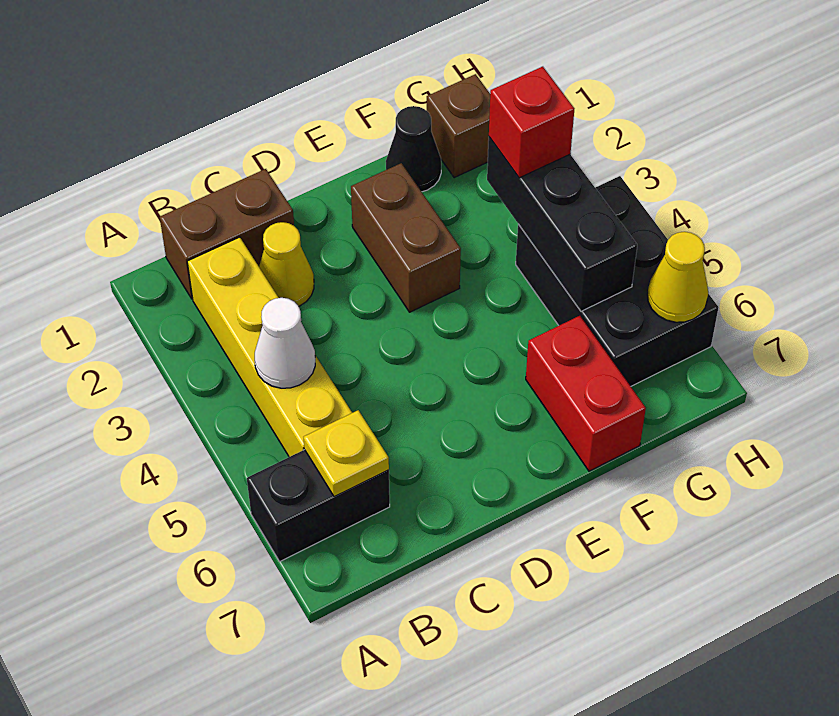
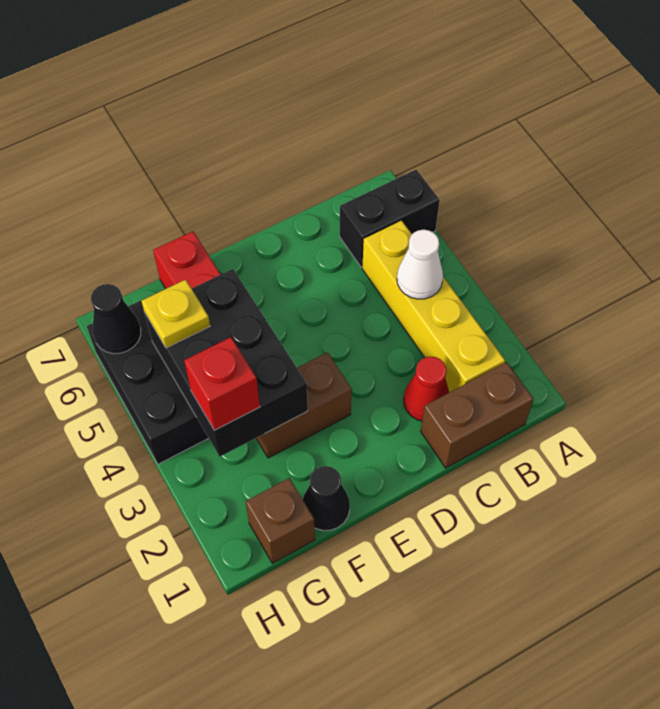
yellow 1x1 plate [304,410,389,497] -> yellow 1x1 plate moved to [141,280,210,348]
yellow 1x1 cone [259,222,314,306] -> red 1x1 cone [404,356,449,421]
brown 1x2 brick [351,163,461,312] -> brown 1x2 brick turned to [256,353,352,458]
black 1x3 brick [487,137,637,311] -> black 2x3 brick [145,269,308,457]
yellow 1x1 cone [647,232,708,322] -> black 1x1 cone [91,284,141,354]

